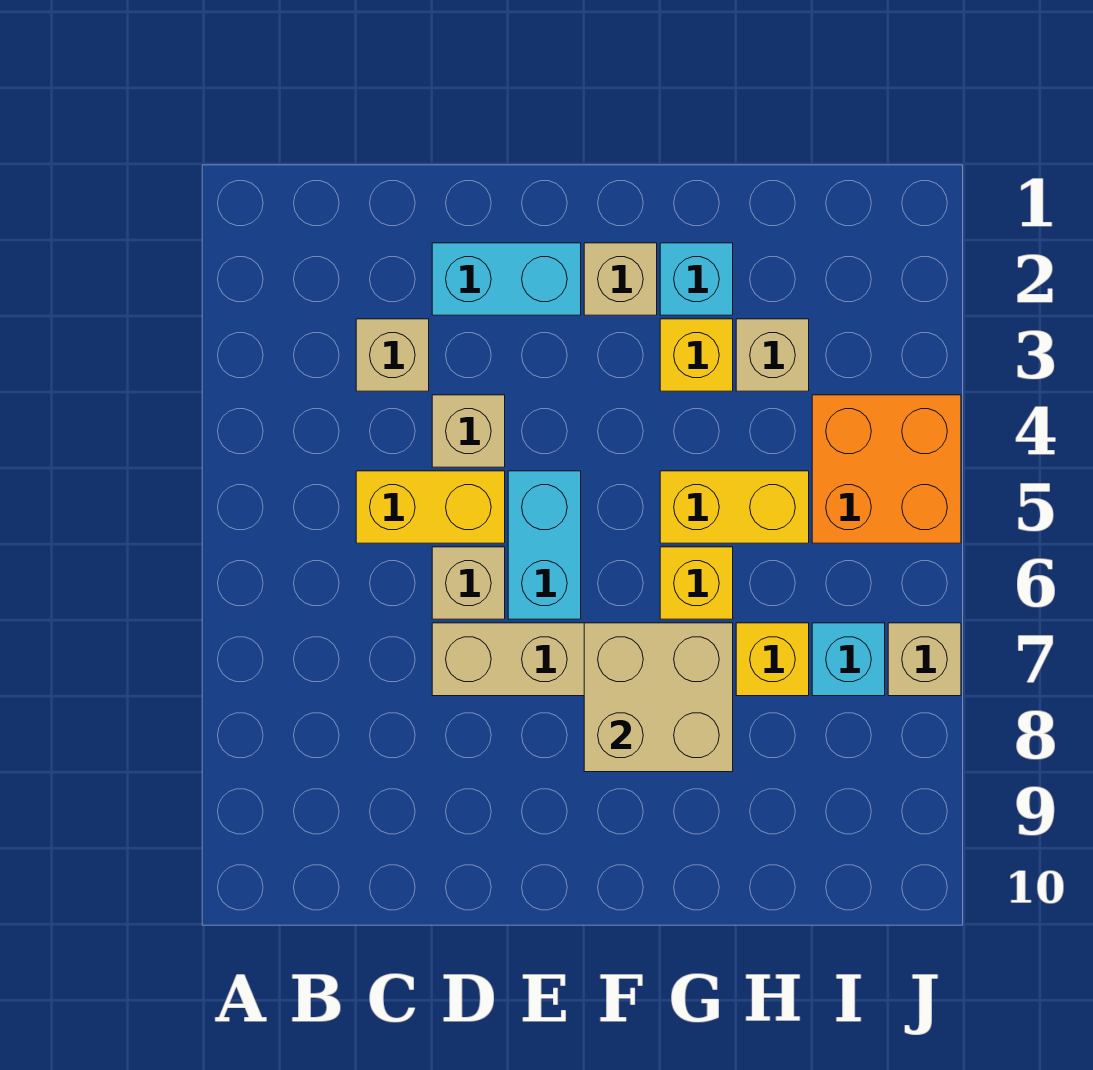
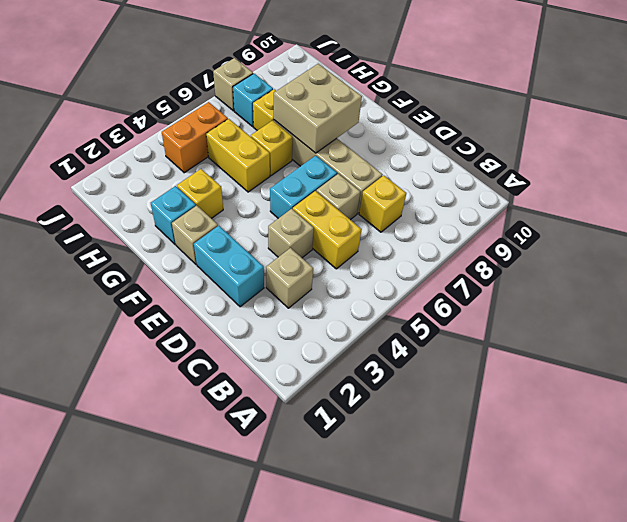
none -> yellow 1x1 brick [359,175,406,232]
tan 1x1 brick [736,319,809,391] -> none
orange 2x2 brick [812,395,961,543] -> orange 1x2 brick [162,102,228,173]

